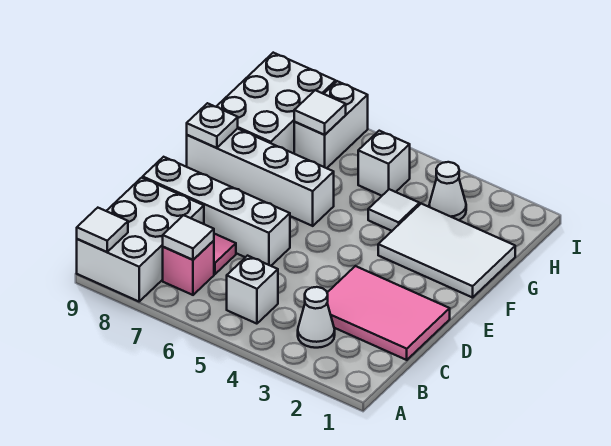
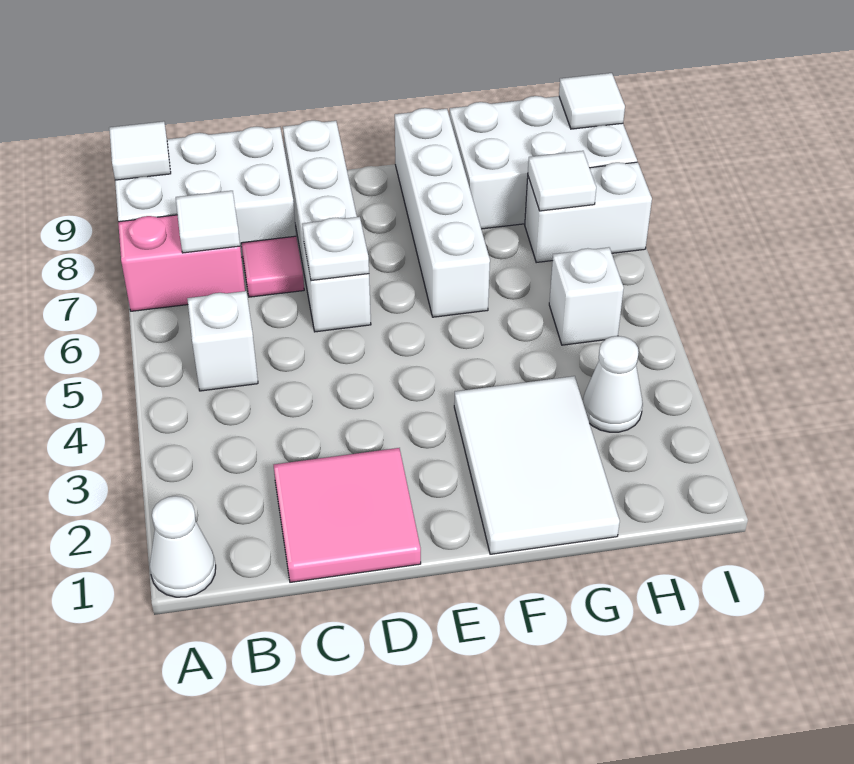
white 1x1 cone [298,287,335,348] -> white 1x1 cone moved to [150,496,216,597]
pink 1x1 brick [163,241,214,295] -> pink 1x2 brick [118,215,245,311]
pink 2x3 tile [327,266,450,360] -> pink 2x2 tile [274,448,421,582]
white 1x1 plate [187,103,238,148] -> white 1x1 plate moved to [302,217,369,281]
white 1x1 tile [368,189,420,231] -> white 1x1 tile moved to [559,73,625,129]

